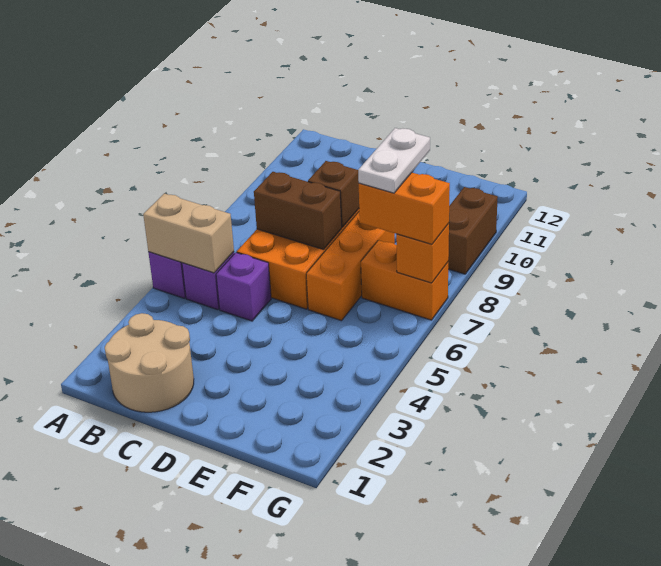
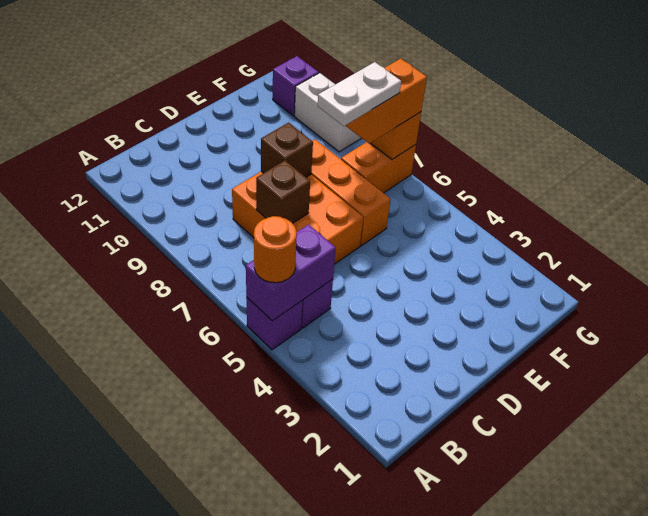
tan 1x2 brick [143,193,234,273] -> purple 1x2 brick [246,225,336,321]
none -> orange 1x1 round brick [254,216,297,283]
tan 2x2 round brick [105,313,194,412] -> none
purple 1x1 brick [216,252,271,321] -> purple 1x1 brick moved to [273,56,319,116]
brown 1x2 brick [254,172,342,250] -> brown 1x1 brick [256,161,310,223]
white 1x2 plate [358,128,430,193] -> white 1x2 plate turned to [318,62,401,126]
brown 1x2 brick [448,187,498,274] -> white 1x2 brick [295,73,361,152]

